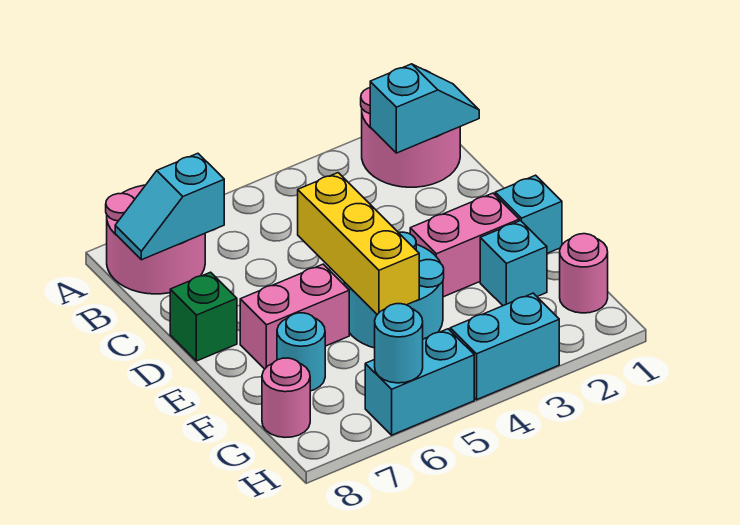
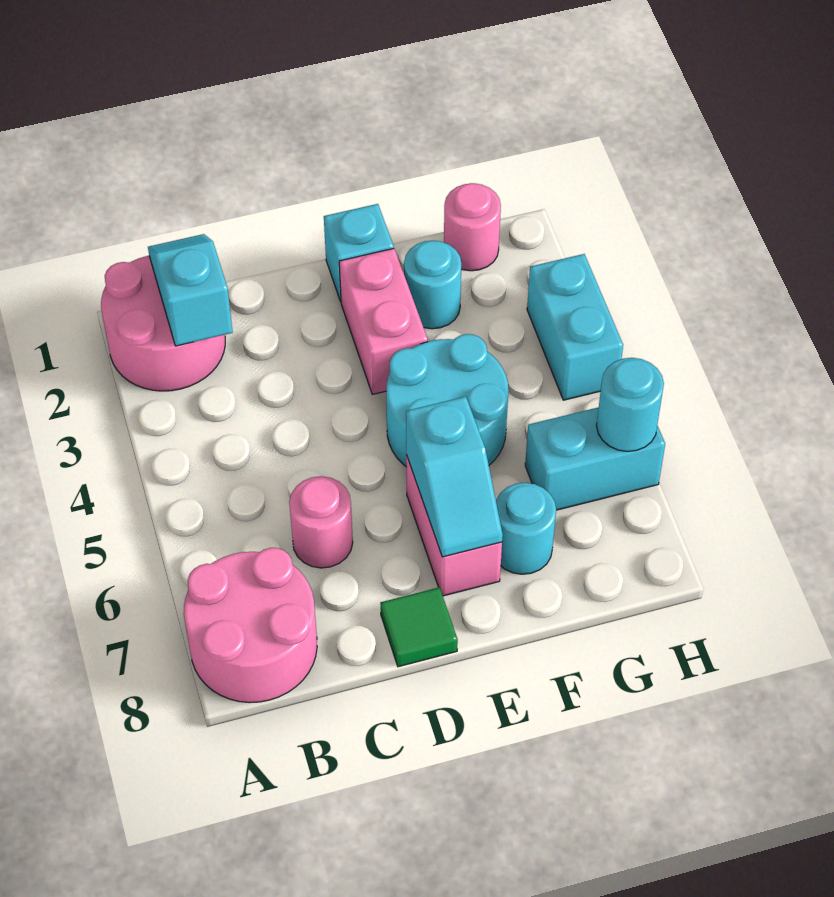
cyan 1x2 slope [115,153,224,260] -> cyan 1x2 slope moved to [406,397,503,557]
yellow 1x3 brick [298,173,419,314] -> none
green 1x1 brick [170,272,237,361] -> green 1x1 tile [380,587,458,667]
cyan 1x1 brick [480,221,547,306] -> cyan 1x1 round brick [404,241,461,329]
pink 1x1 round brick [262,358,310,437] -> pink 1x1 round brick moved to [289,476,353,568]
cyan 1x2 brick [365,329,474,435] -> cyan 1x2 brick turned to [525,407,665,510]

